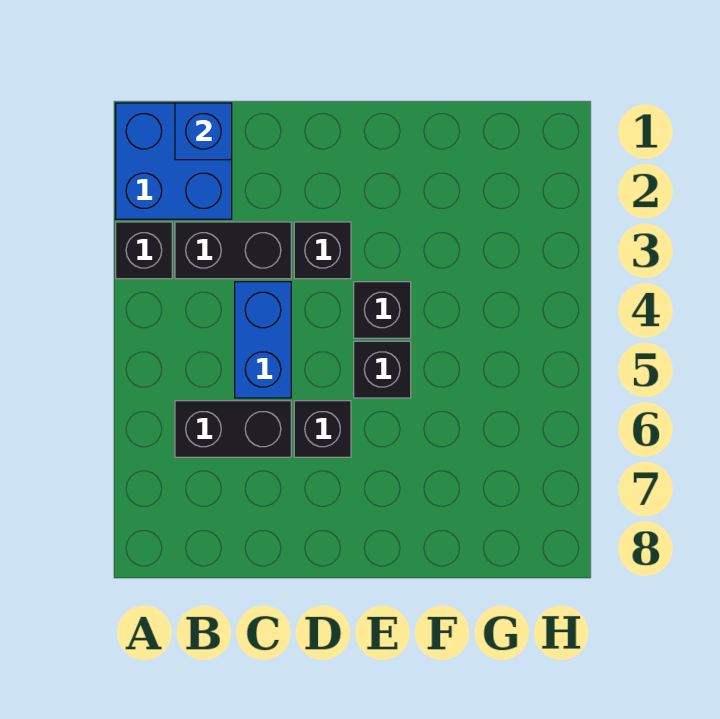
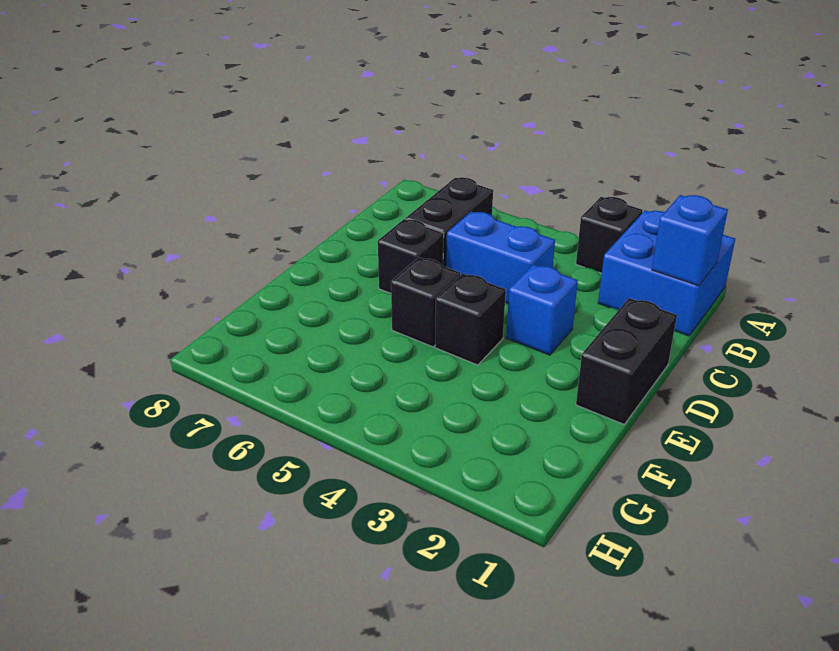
black 1x2 brick [175,222,291,279] -> black 1x2 brick moved to [576,298,677,424]
black 1x1 brick [294,222,351,279] -> blue 1x1 brick [506,265,578,355]

